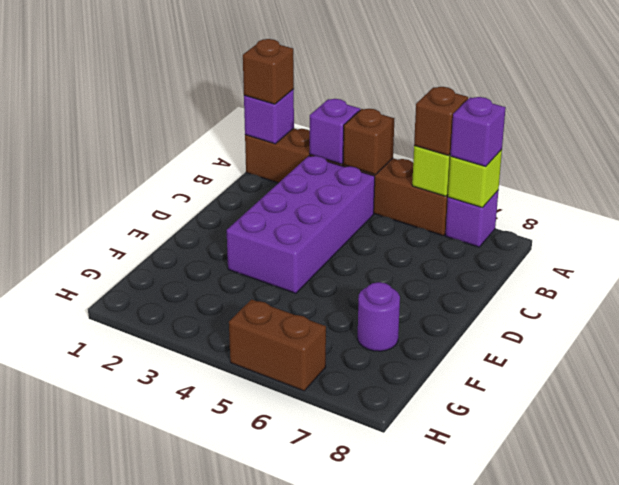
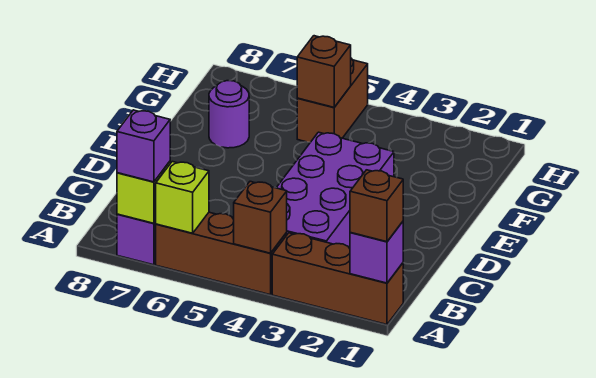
purple 1x1 brick [310,99,360,164] -> none
brown 1x1 brick [414,87,468,156] -> brown 1x1 brick moved to [297,36,351,107]
brown 1x2 brick [229,299,326,391] -> brown 1x2 brick turned to [297,58,368,142]

